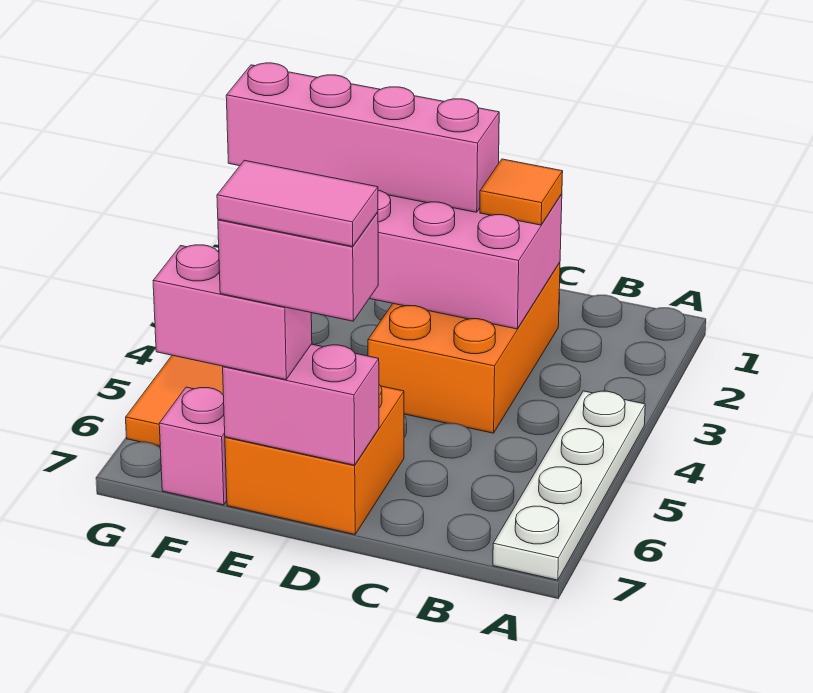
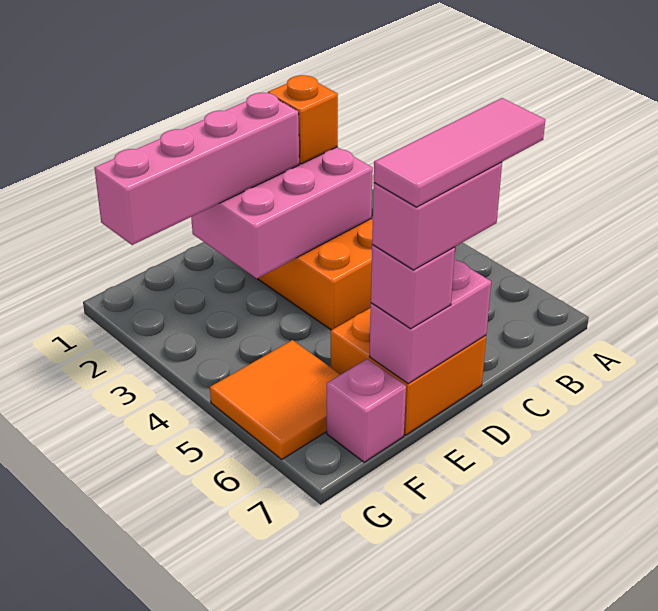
white 1x4 plate [493,391,645,580] -> none
orange 1x1 tile [480,159,563,225] -> orange 1x1 brick [268,75,338,164]
pink 1x2 tile [217,160,378,246] -> pink 1x3 tile [374,98,545,207]
pink 1x2 brick [153,245,312,380] -> pink 1x1 brick [371,245,455,329]

